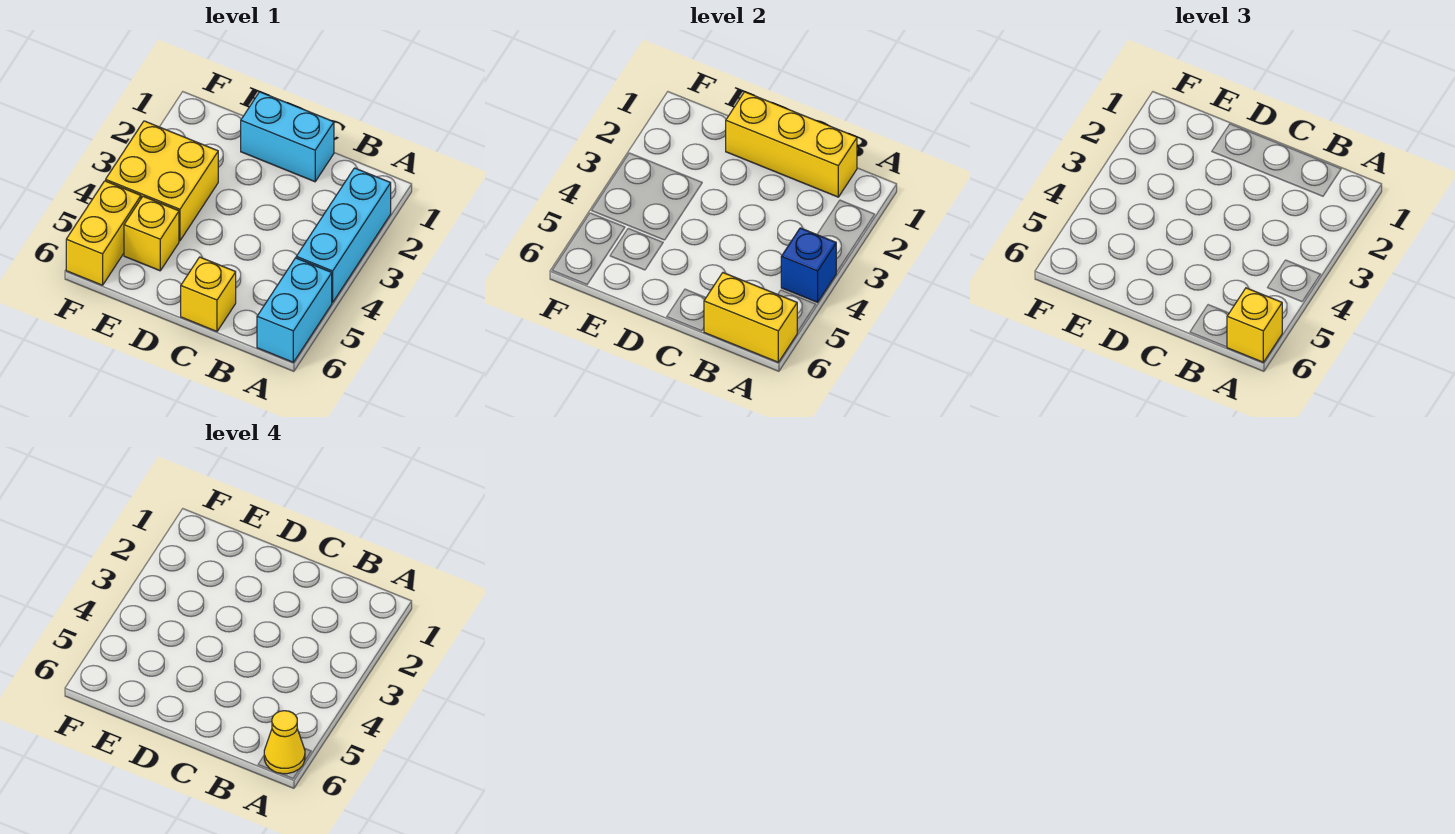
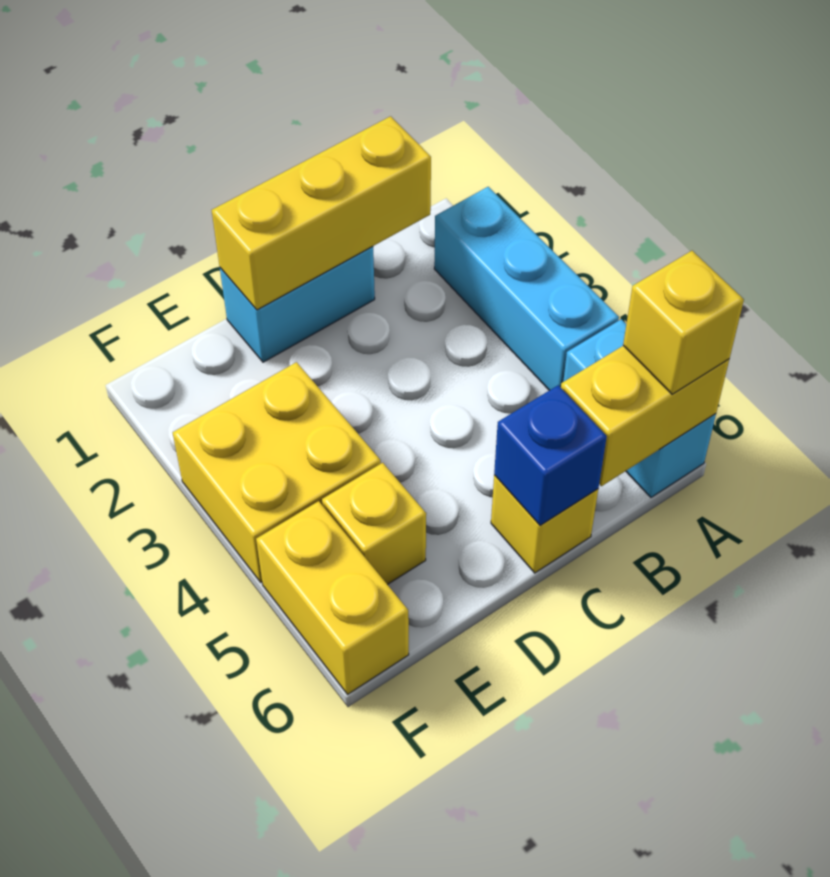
blue 1x1 brick [781,228,836,302] -> blue 1x1 brick moved to [494,385,607,525]
yellow 1x1 cone [264,711,305,774] -> none

